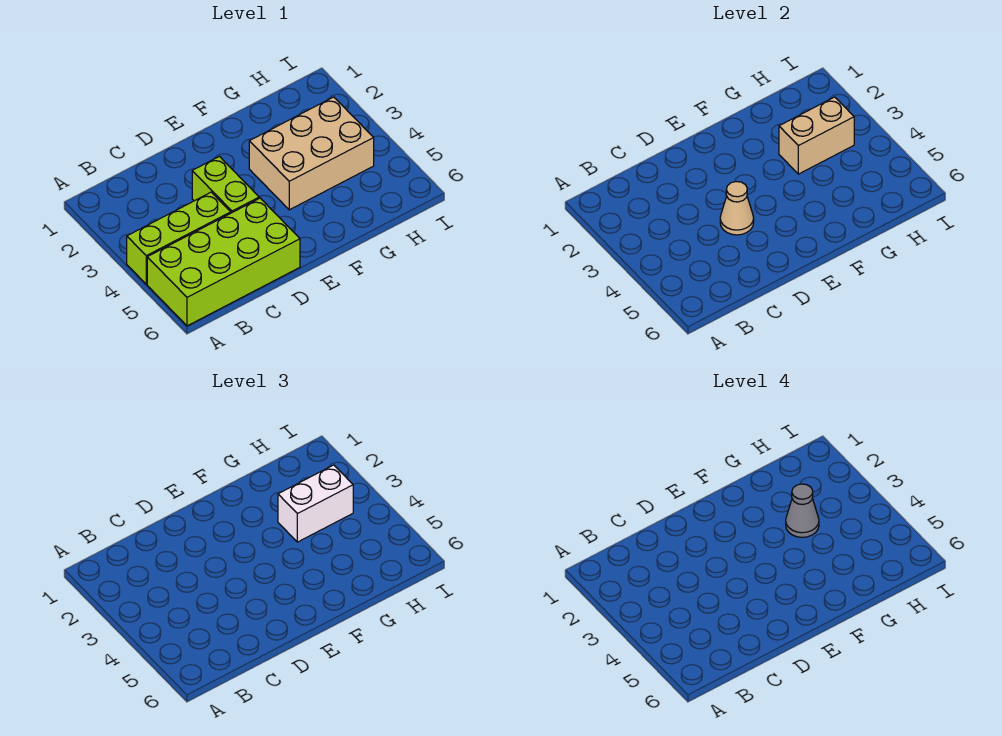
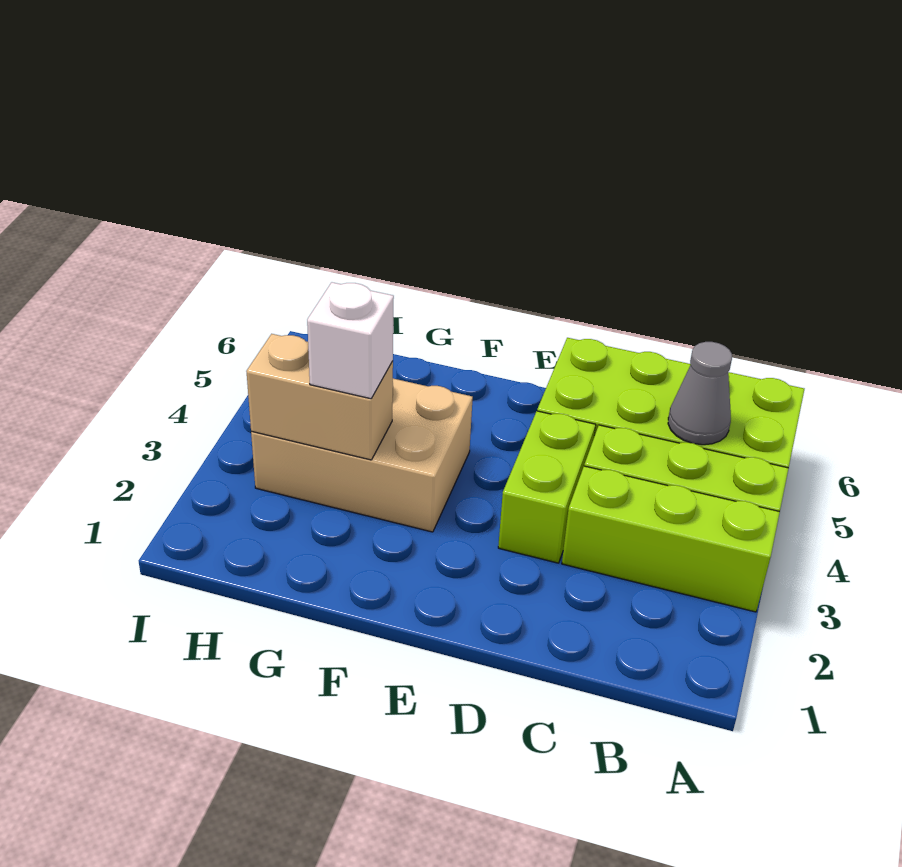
none -> lime 1x3 brick [562,466,780,612]
tan 1x1 cone [720,182,754,235] -> none
white 1x2 brick [278,465,353,542] -> white 1x1 brick [307,282,394,399]
grey 1x1 cone [786,484,819,537] -> grey 1x1 cone moved to [668,342,732,445]

